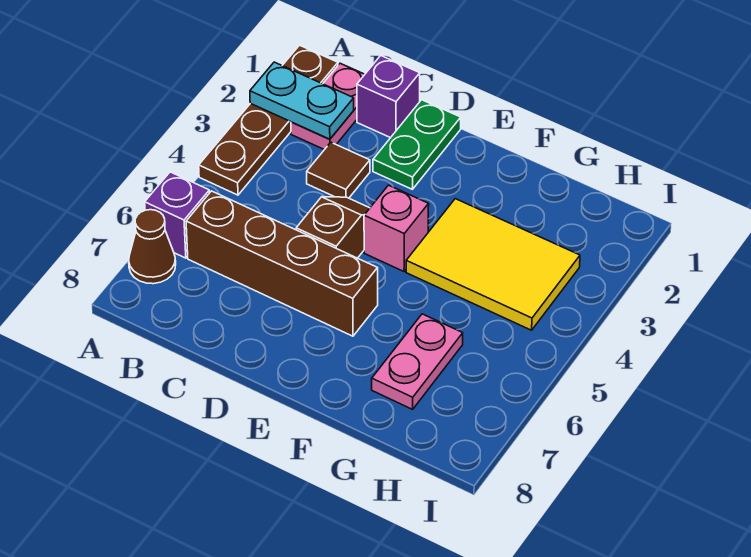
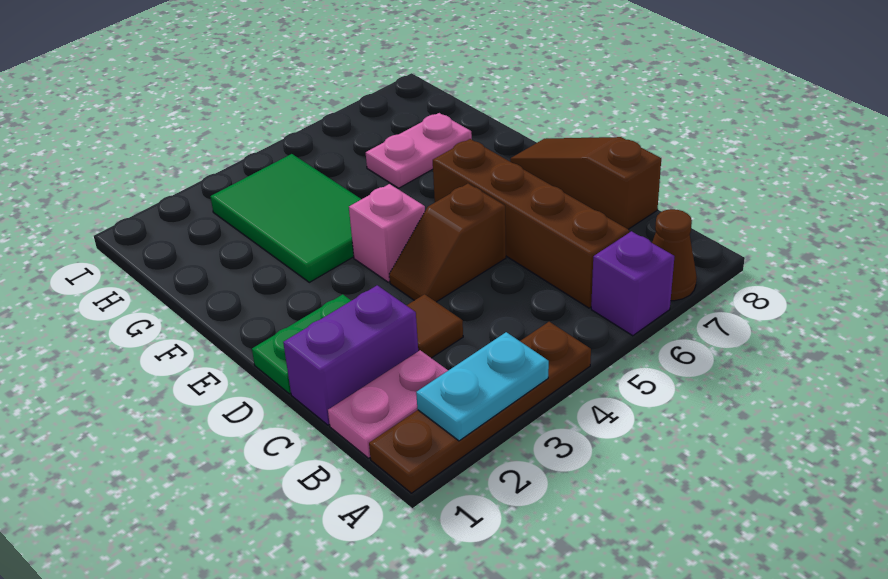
cyan 1x2 plate [250,62,354,139] -> cyan 1x2 plate turned to [416,332,549,441]
purple 1x1 brick [357,56,420,138] -> purple 1x2 brick [283,285,418,425]
none -> brown 1x3 slope [510,137,661,229]
yellow 2x3 tile [406,199,580,330] -> green 2x3 tile [210,154,361,282]

